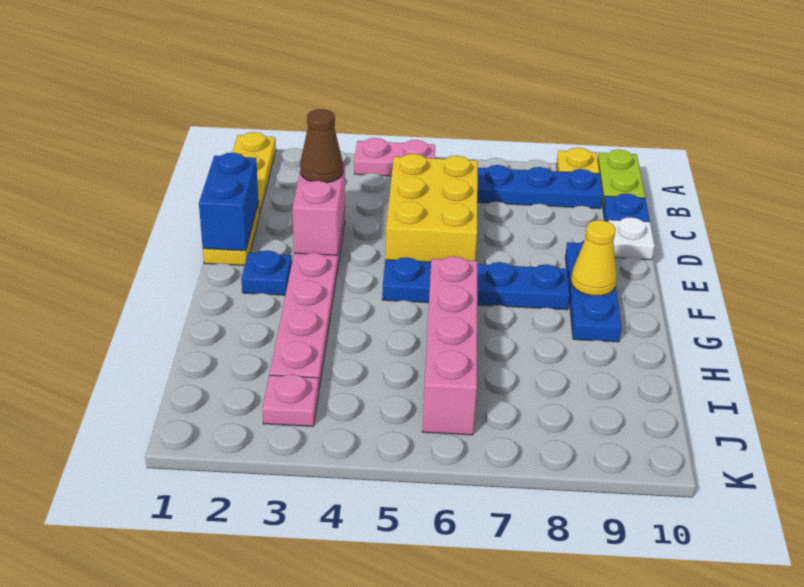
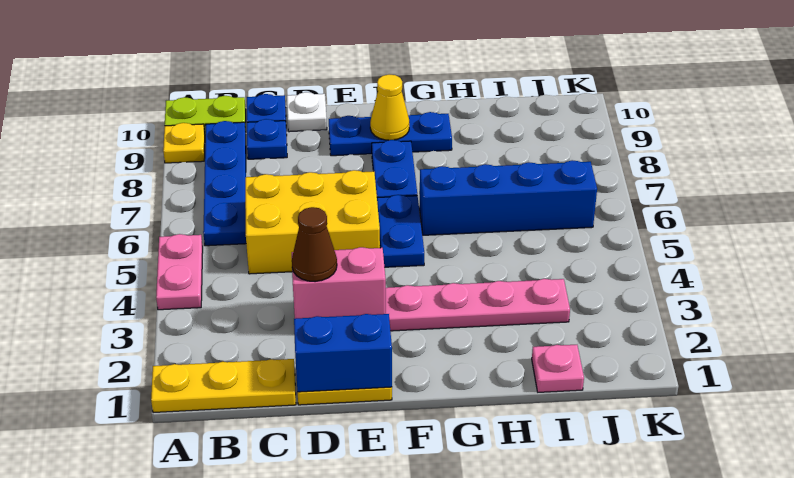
blue 1x1 plate [241,250,292,295] -> blue 1x1 plate moved to [247,119,287,159]
pink 1x4 brick [422,256,477,435] -> blue 1x4 brick [420,160,597,235]
pink 1x1 plate [262,374,319,426] -> pink 1x1 plate moved to [532,345,584,392]

